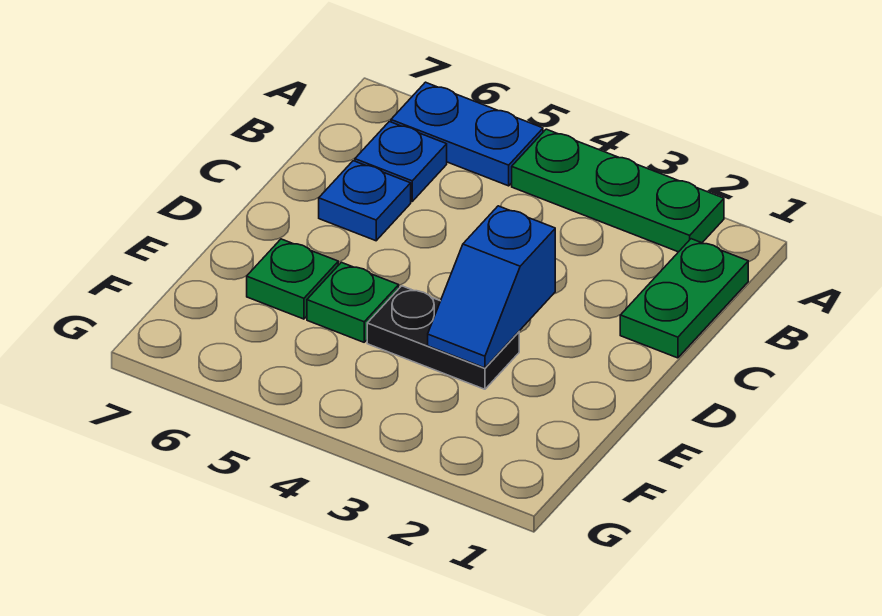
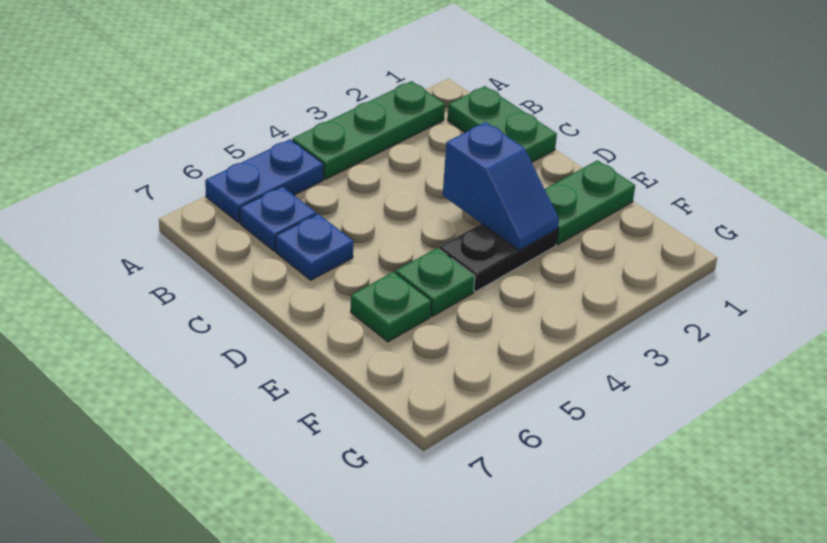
none -> green 1x2 plate [545,160,635,245]

